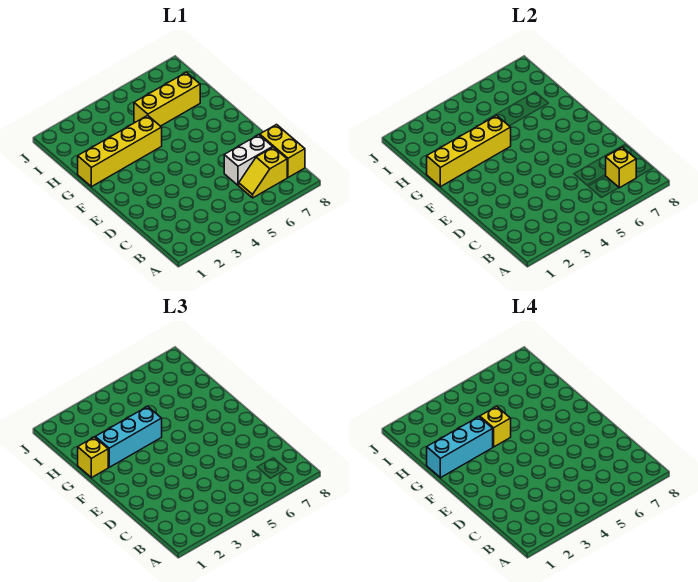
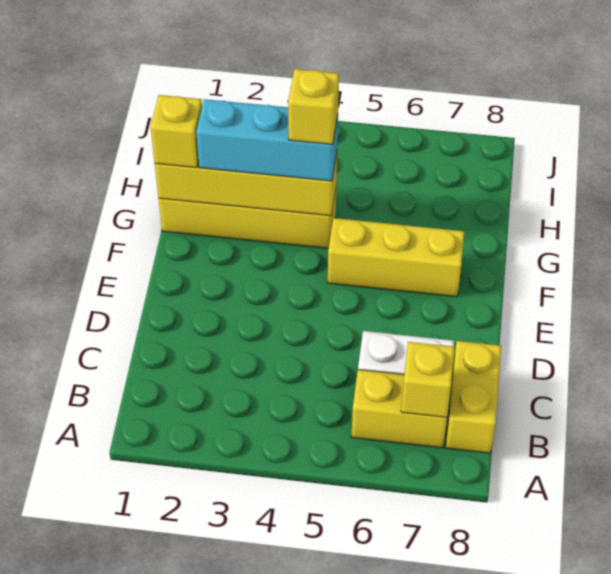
yellow 1x2 slope [239,147,287,198] -> yellow 1x2 brick [352,369,447,448]
cyan 1x3 brick [427,417,493,478] -> none
yellow 1x3 brick [134,72,200,126] -> yellow 1x3 brick moved to [328,218,464,297]

